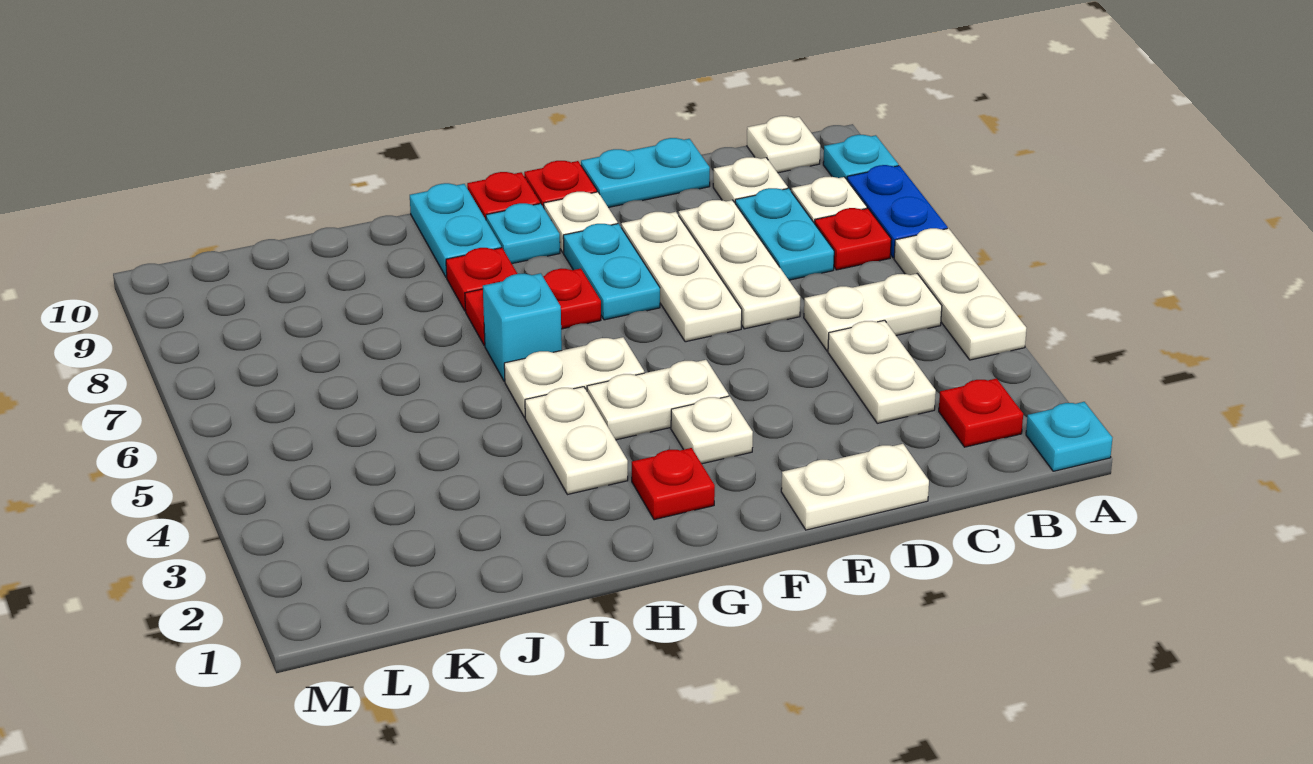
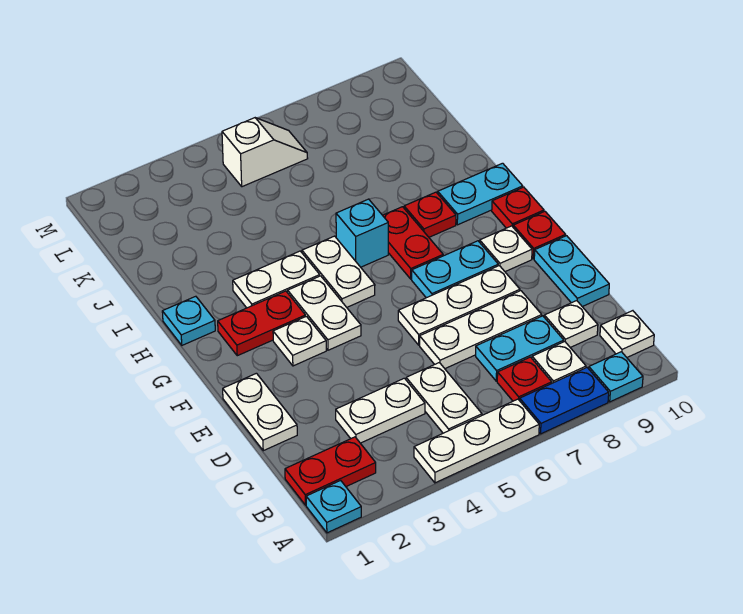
red 1x1 plate [939,378,1023,447] -> red 1x2 plate [285,437,376,505]
red 1x1 plate [632,448,715,520] -> red 1x2 plate [218,291,306,356]
cyan 1x1 plate [486,203,560,264] -> cyan 1x1 plate moved to [162,296,215,345]
none -> white 1x2 slope [222,118,308,187]

